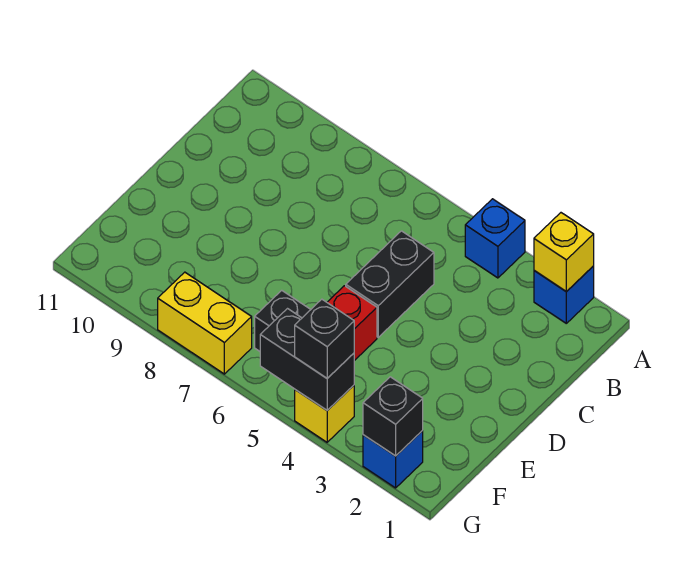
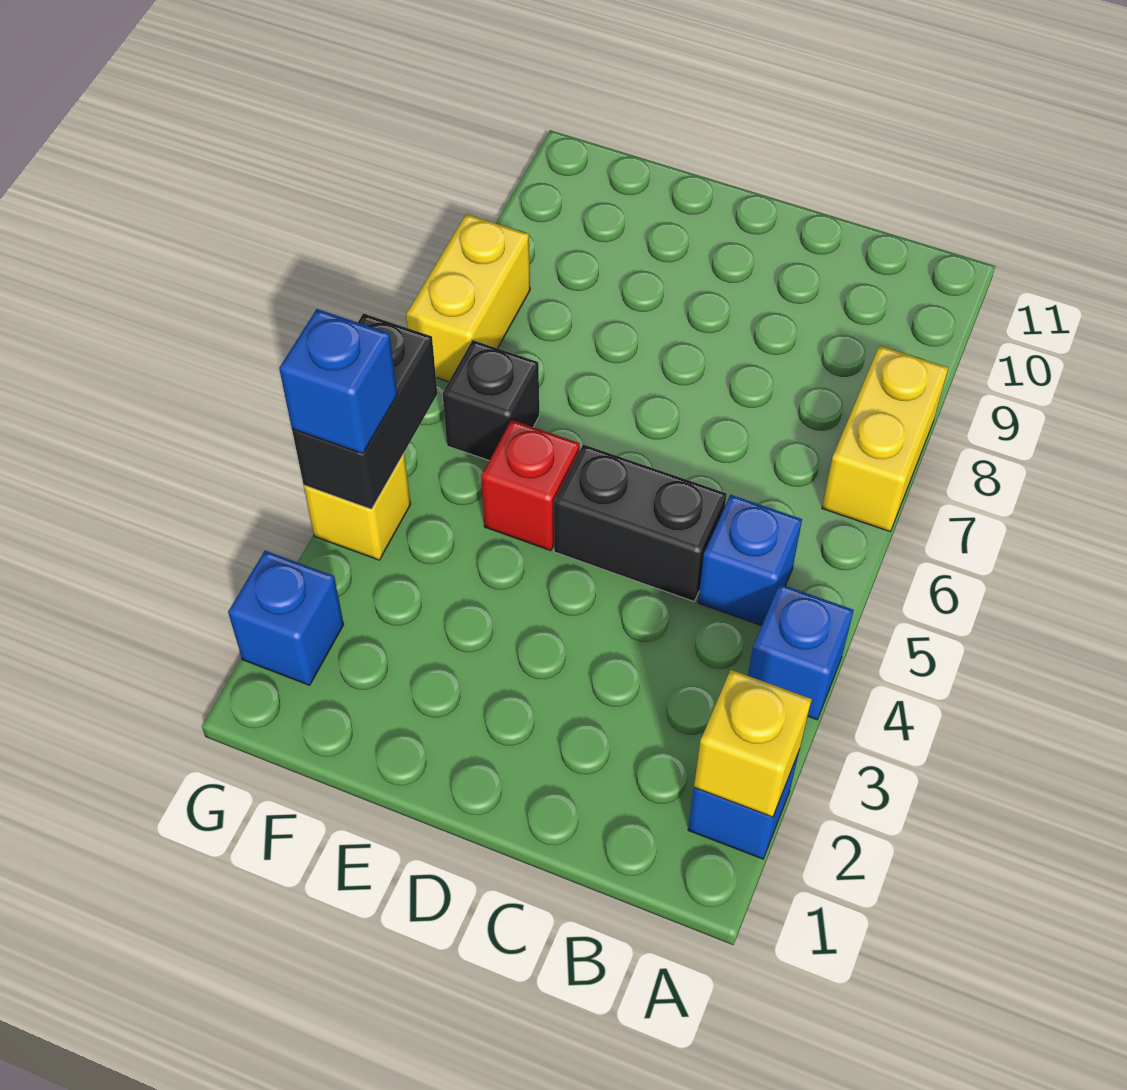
none -> yellow 1x2 brick [822,346,948,531]
none -> blue 1x1 brick [698,495,802,626]
black 1x1 brick [363,377,423,456] -> none
black 1x1 brick [295,299,354,378] -> blue 1x1 brick [279,309,397,454]

